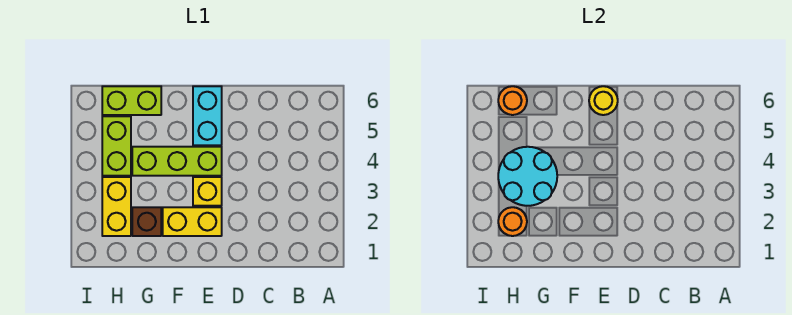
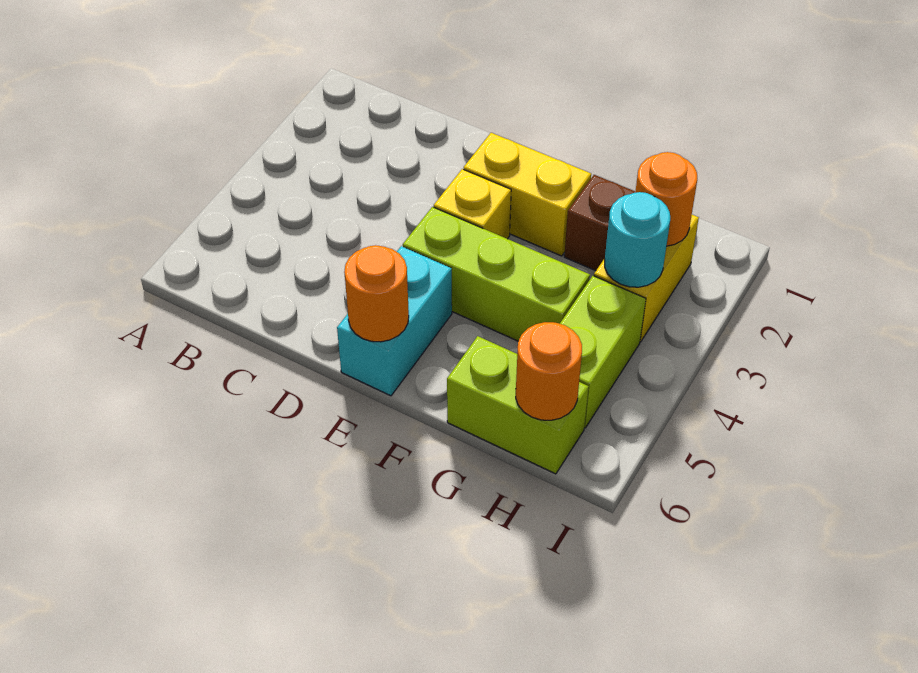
yellow 1x1 round brick [589,86,618,115] -> orange 1x1 round brick [344,245,409,342]
cyan 2x2 round brick [498,147,557,206] -> cyan 1x1 round brick [605,192,670,287]

